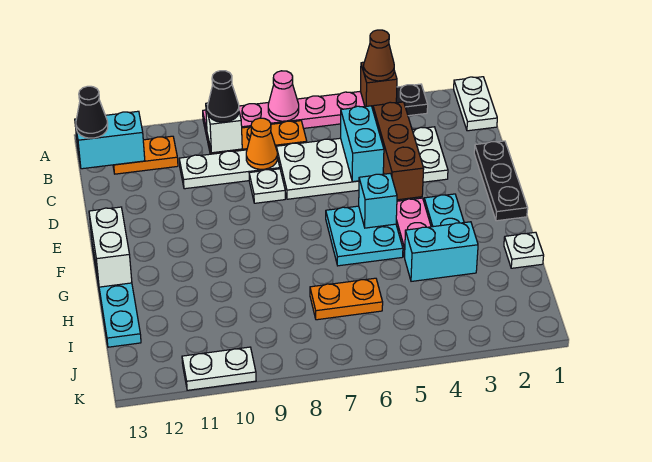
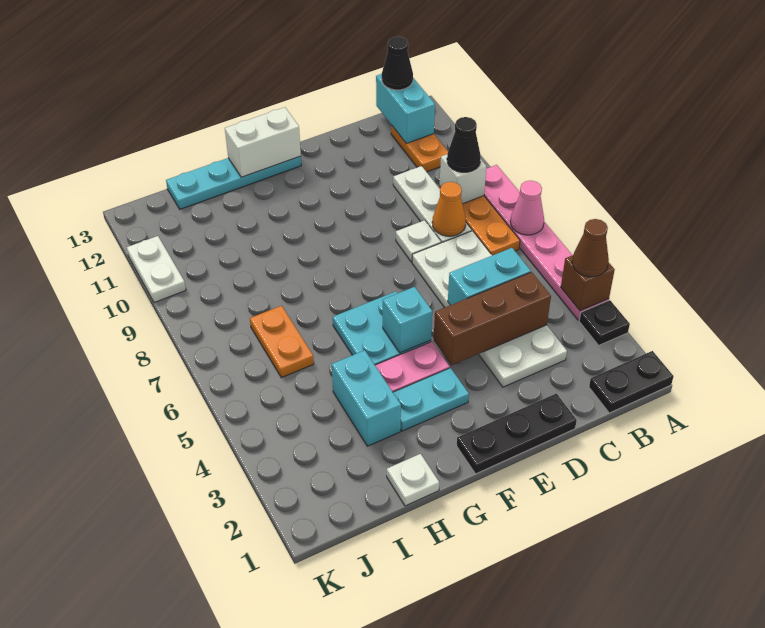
white 1x2 plate [454,77,497,131] -> black 1x2 plate [589,351,674,413]

